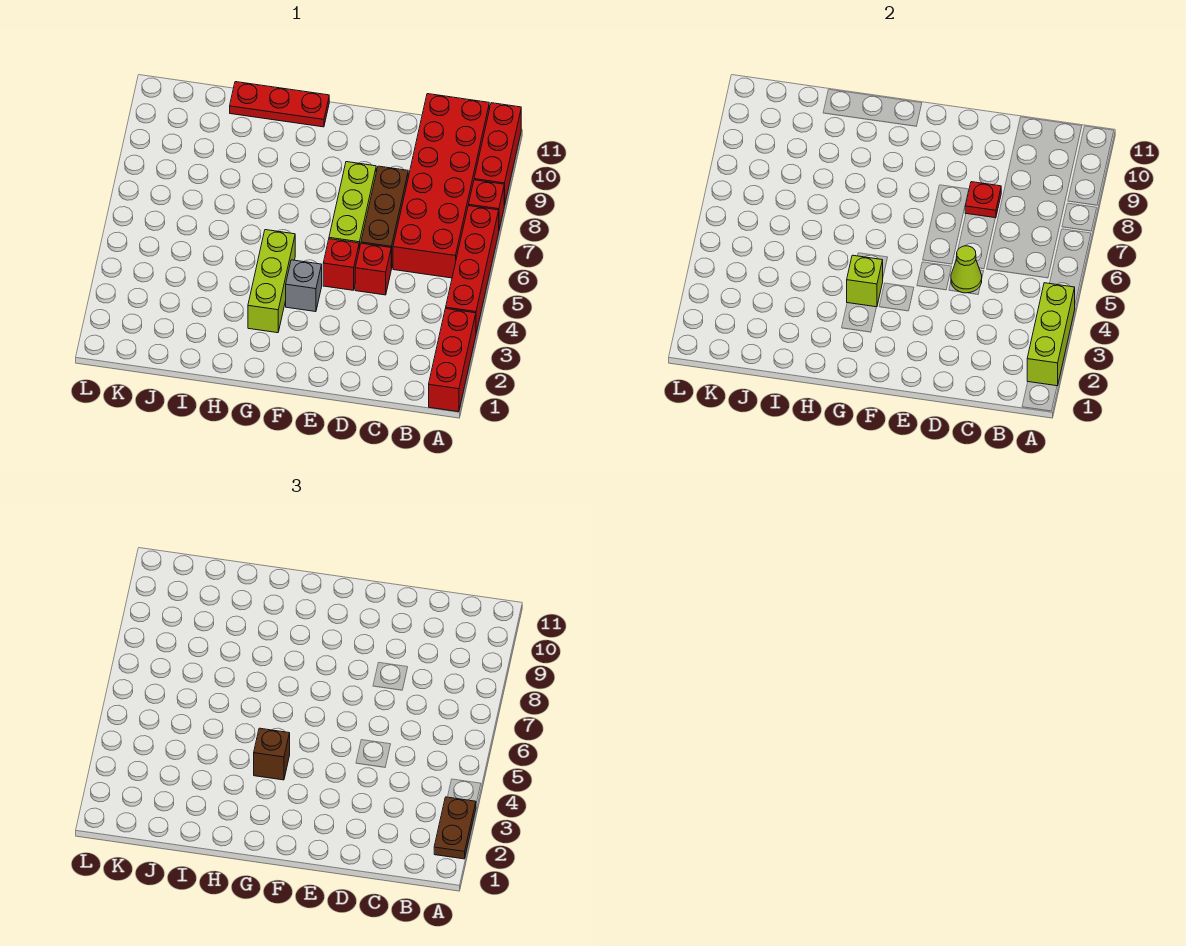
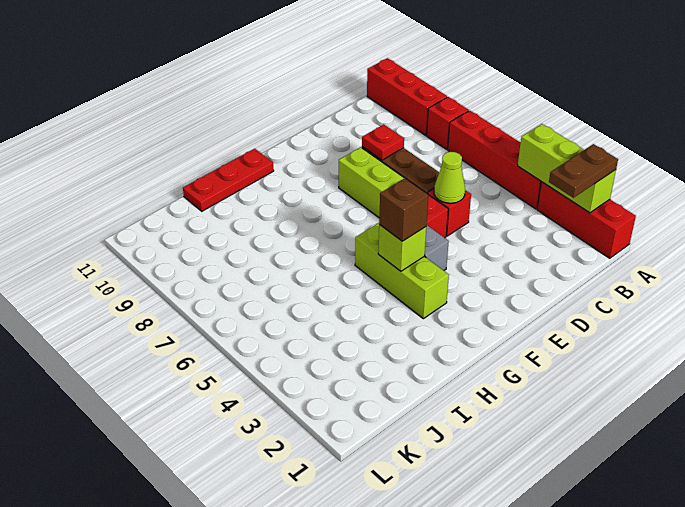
brown 1x2 plate [434,797,476,859] -> brown 1x2 plate turned to [549,144,618,198]
red 2x6 brick [393,94,489,278] -> none

